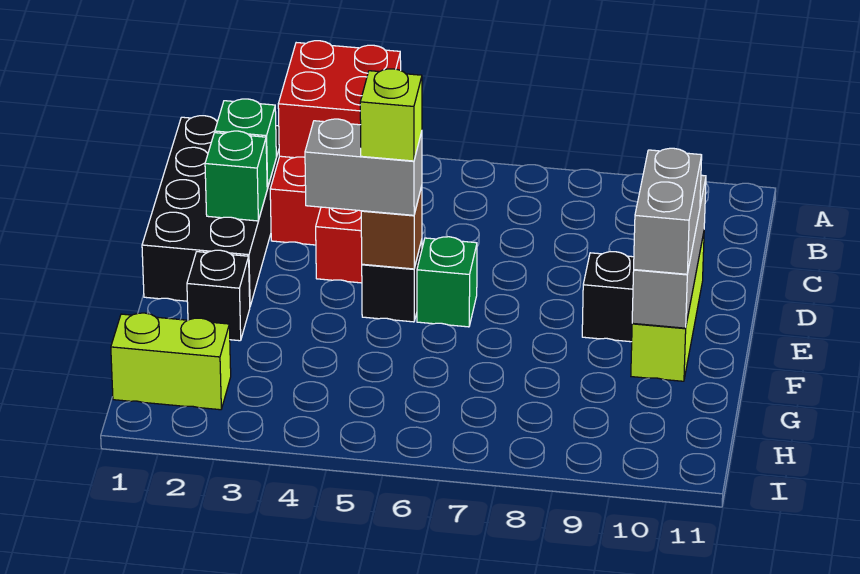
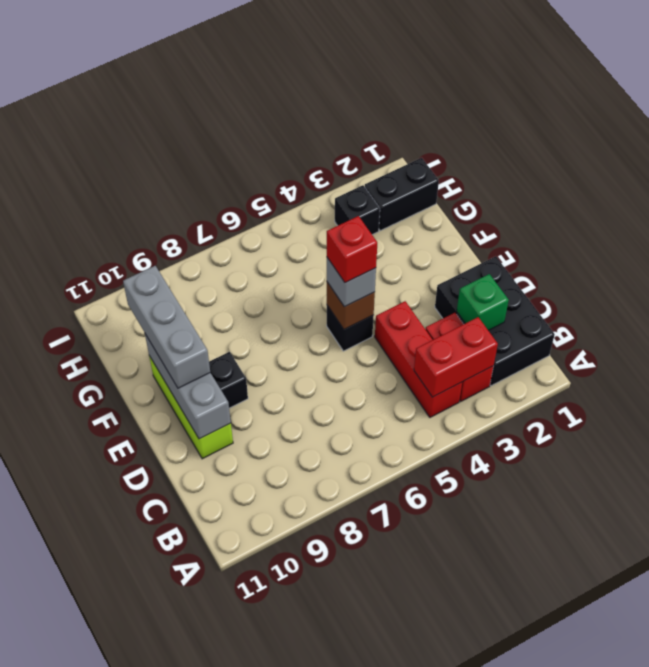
red 2x2 brick [278,41,401,158] -> red 1x2 brick [414,317,498,397]
black 2x4 brick [142,116,279,306] -> black 2x3 brick [435,256,555,386]
green 1x1 brick [205,131,267,221] -> none
grey 1x2 brick [305,119,422,215] -> grey 1x1 brick [327,258,376,307]
lime 1x1 brick [360,69,422,161] -> red 1x1 brick [327,216,377,283]
green 1x1 brick [417,237,477,327] -> none
grey 1x2 brick [634,148,702,274] -> grey 1x3 brick [123,266,210,388]
black 1x1 brick [187,250,250,341] -> black 1x1 brick moved to [335,185,380,235]
lime 1x2 brick [111,313,231,410] -> black 1x2 brick [365,158,439,231]

